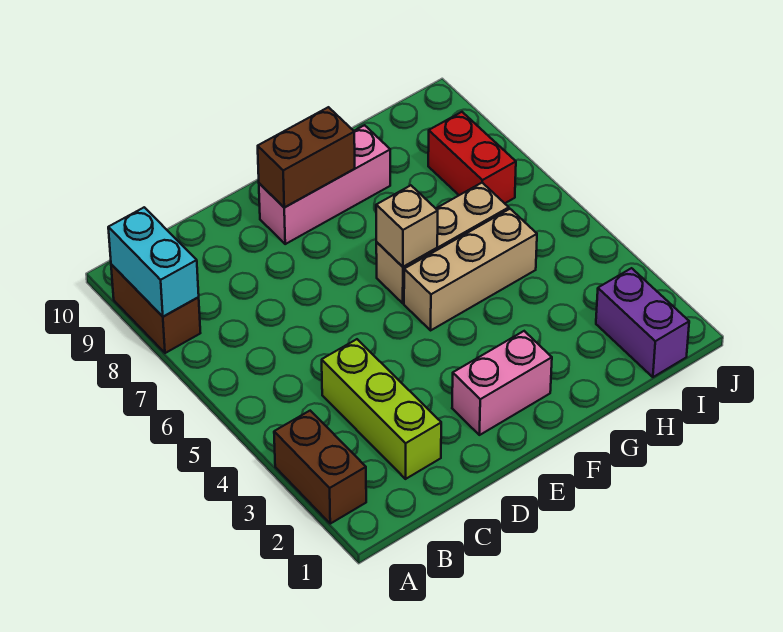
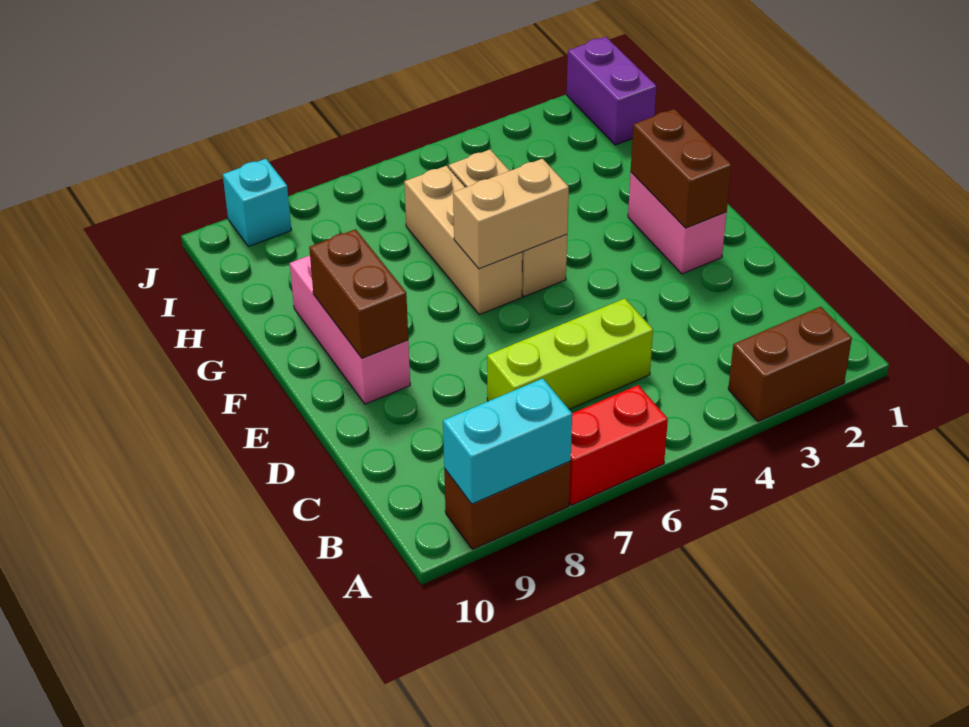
lime 1x3 brick [322,339,441,479] -> lime 1x3 brick moved to [487,299,653,409]
none -> brown 1x2 brick [631,109,731,228]
tan 1x1 brick [376,185,438,267] -> tan 1x2 brick [453,159,569,269]
purple 1x2 brick [596,268,689,377] -> purple 1x2 brick turned to [567,37,656,145]
red 1x2 brick [428,112,516,203] -> red 1x2 brick moved to [569,385,668,505]
none -> cyan 1x1 brick [223,159,291,247]

